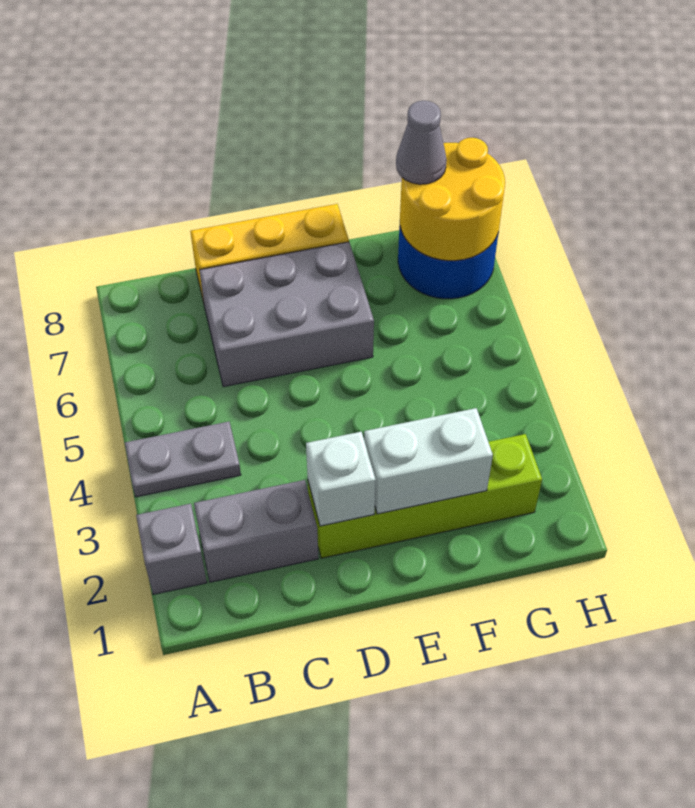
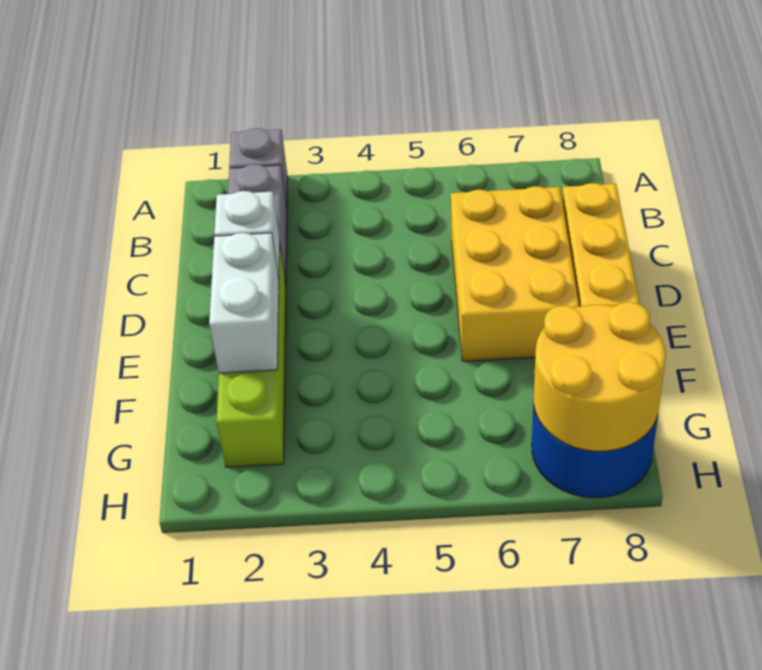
grey 1x2 plate [125,422,241,497] -> none
grey 2x3 brick [199,242,374,387] -> yellow 2x3 brick [451,186,579,361]
grey 1x1 cone [396,101,447,184] -> none

